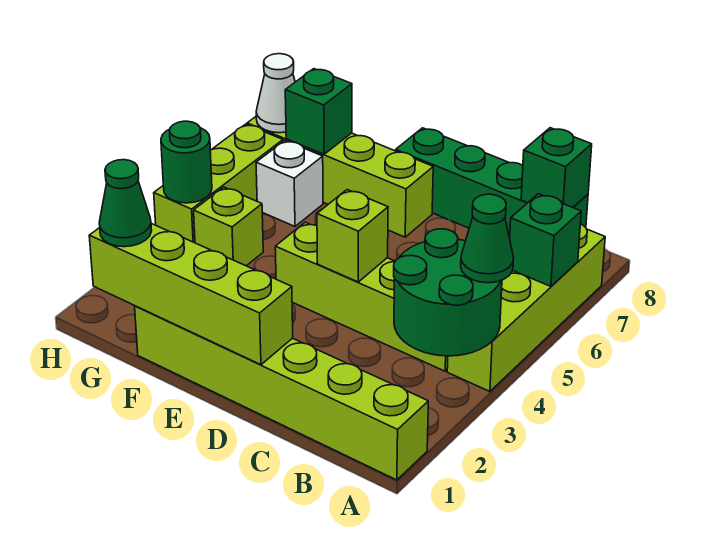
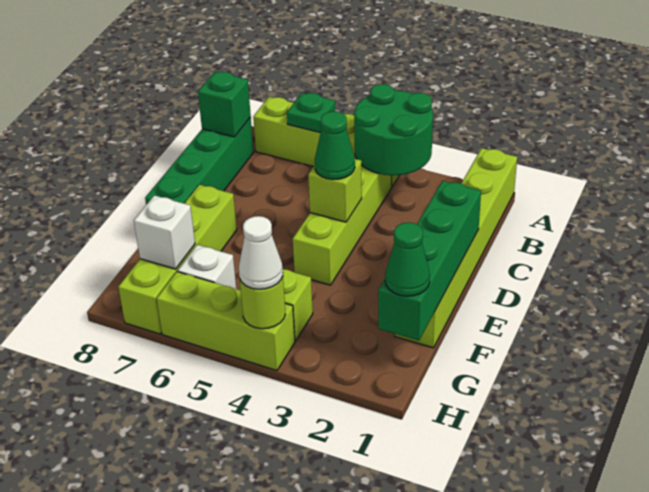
green 1x1 cone [461,194,514,283] -> green 1x1 cone moved to [315,111,355,180]
green 1x1 brick [510,194,581,286] -> green 1x1 plate [287,93,335,133]
lime 1x4 brick [89,223,293,365] -> green 1x4 brick [378,181,481,341]
green 1x1 brick [285,69,352,154] -> white 1x1 brick [134,195,195,269]
green 1x1 round brick [161,121,212,203] -> lime 1x1 round brick [240,276,285,329]
white 1x1 cone [256,54,295,133] -> white 1x1 cone moved to [239,216,283,289]

